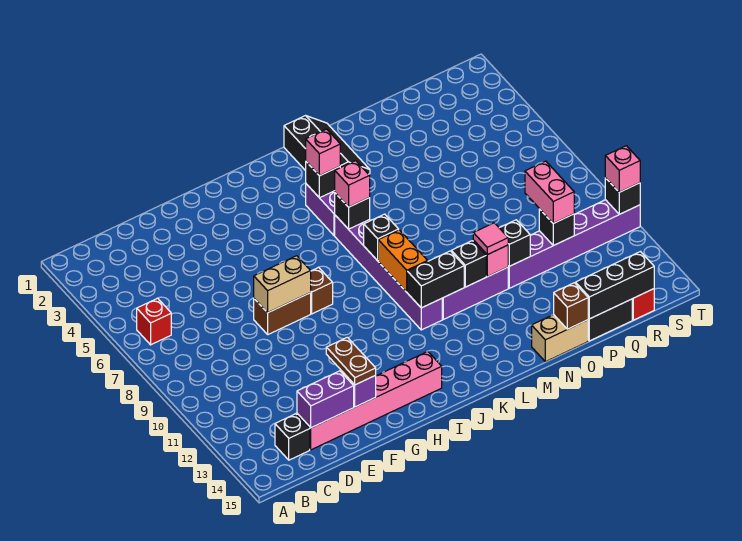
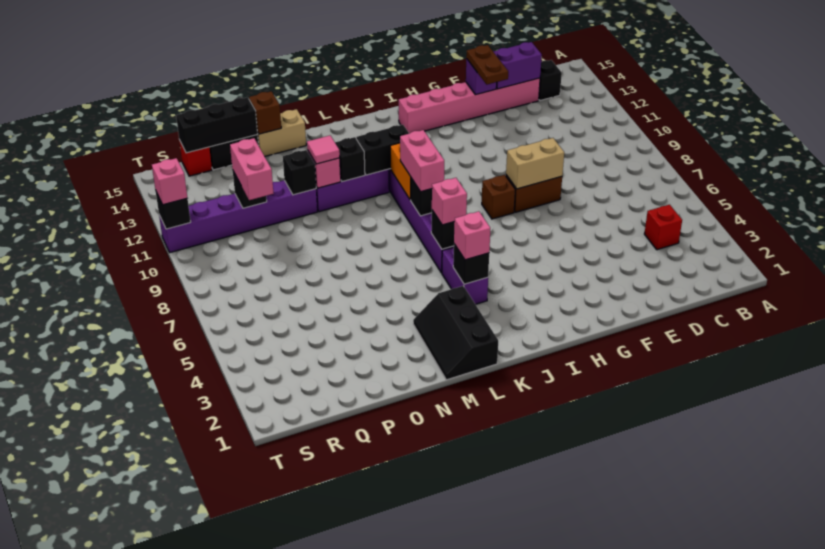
red 1x1 brick [137,298,171,345] -> red 1x1 brick moved to [644,205,682,250]
none -> pink 1x2 brick [400,130,444,192]

